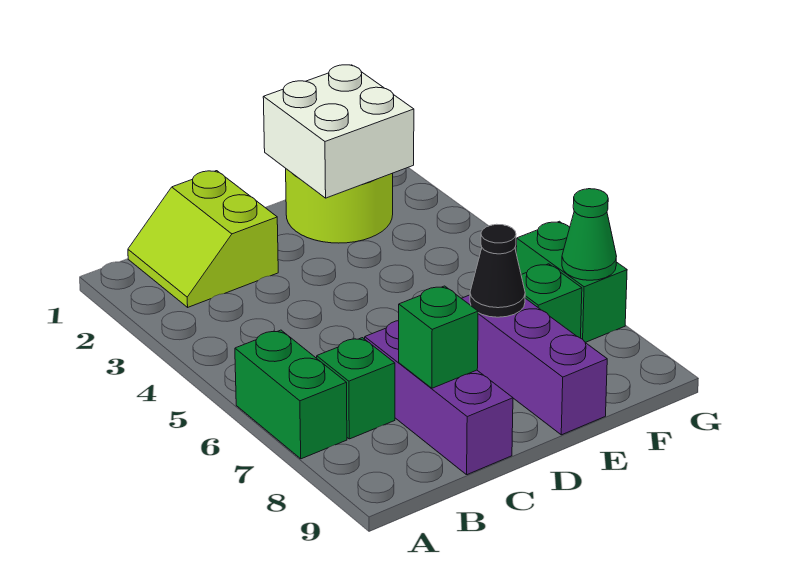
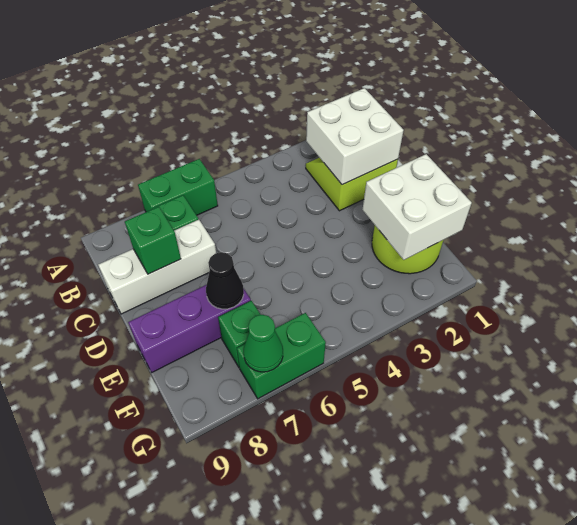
none -> white 2x2 brick [306,88,404,185]
purple 1x3 brick [365,321,513,475] -> white 1x3 brick [98,219,216,314]

